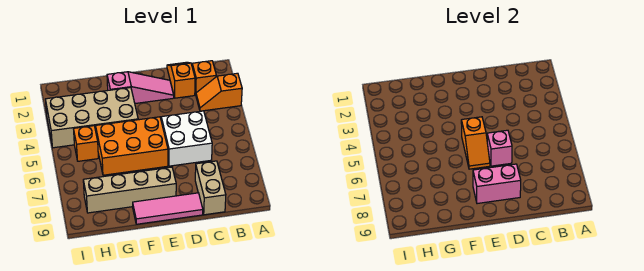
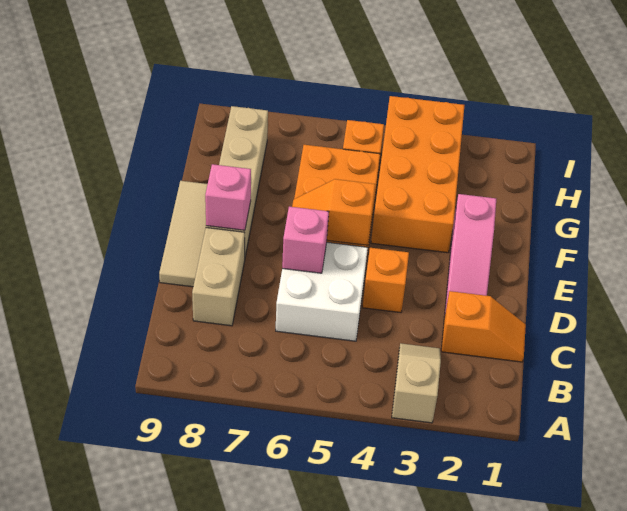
orange 1x2 slope [196,73,242,111] -> tan 1x2 slope [392,343,441,423]
orange 1x1 brick [192,61,216,94] -> orange 1x1 brick moved to [363,248,409,313]
tan 1x2 brick [195,161,226,215] -> tan 1x2 brick turned to [192,228,245,326]
pink 1x2 brick [473,164,521,204] -> pink 1x1 brick [205,164,251,230]
pink 1x3 tile [133,193,203,224] -> tan 1x3 tile [159,181,208,287]
tan 2x4 brick [45,88,138,148] -> orange 2x4 brick [371,96,465,253]

